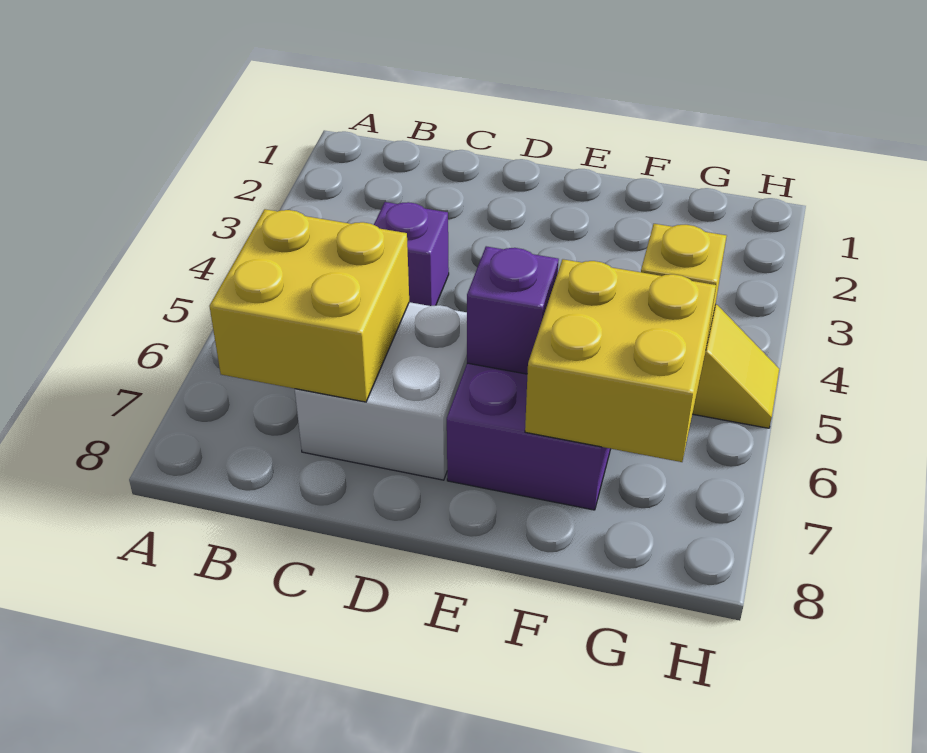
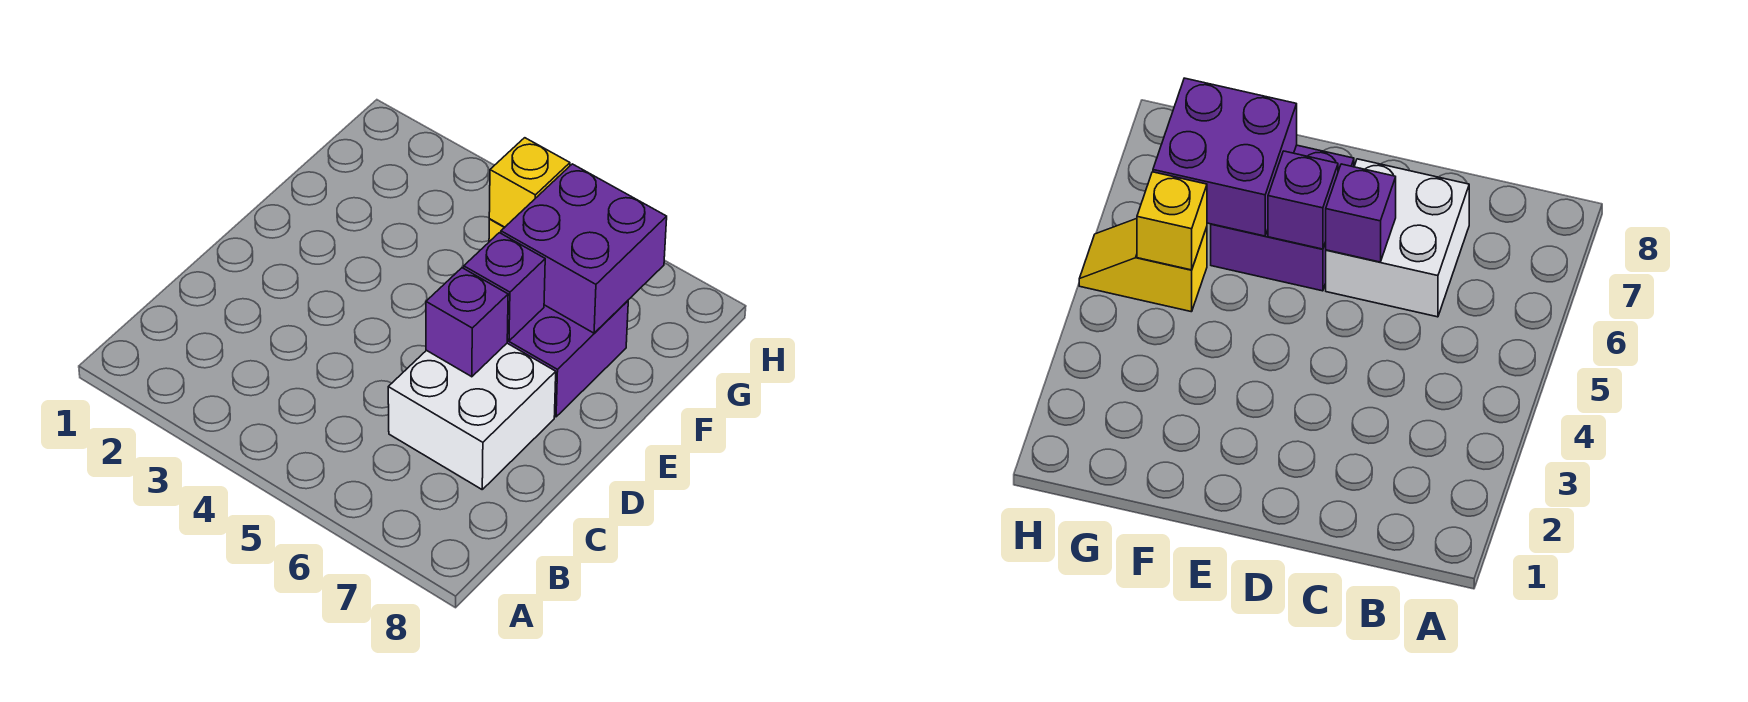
yellow 2x2 brick [210,209,409,402] -> none
purple 1x1 brick [374,202,449,306] -> purple 1x1 brick moved to [426,268,508,377]
yellow 2x2 brick [525,259,716,462] -> purple 2x2 brick [501,164,667,333]

